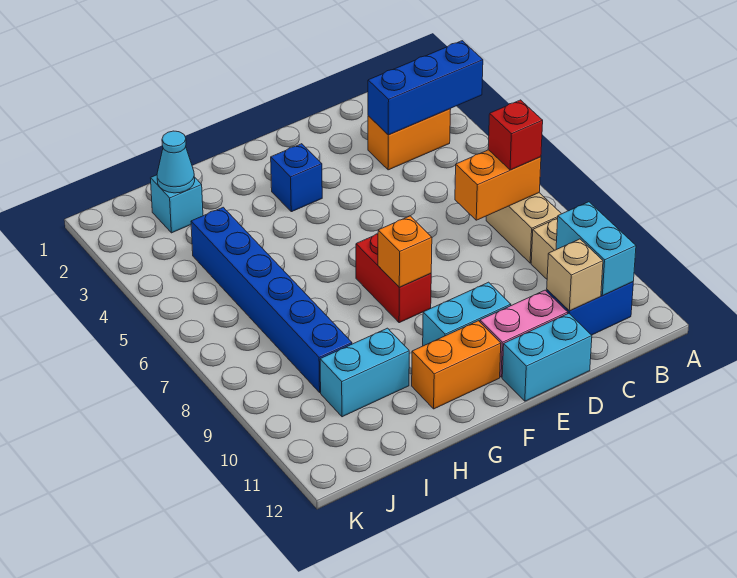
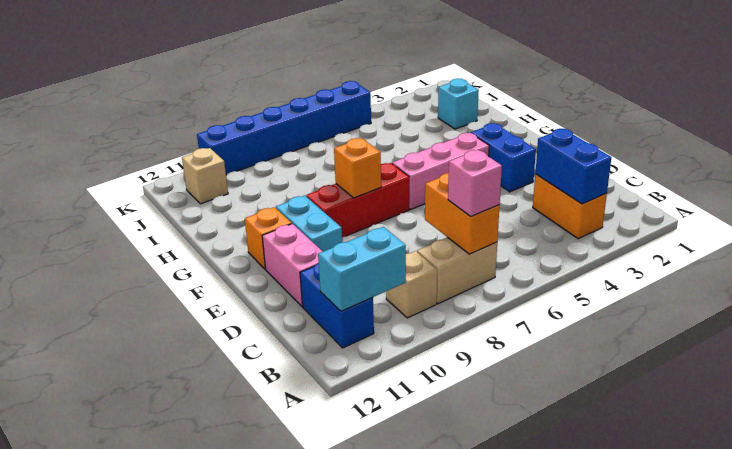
blue 1x3 brick [368,41,483,135] -> blue 1x2 brick [535,129,612,204]
red 1x1 brick [488,100,543,170] -> pink 1x1 brick [448,150,502,216]
tan 1x1 brick [547,239,603,311] -> tan 1x1 brick moved to [182,148,228,204]
cyan 1x2 brick [502,313,592,401] -> none
blue 1x1 brick [271,144,322,212] -> blue 1x2 brick [471,123,536,192]
none -> pink 1x3 brick [392,133,489,209]
red 1x2 brick [356,234,431,323] -> red 1x3 brick [306,163,409,238]
orange 1x2 brick [412,321,501,409] -> orange 1x1 brick [245,207,292,269]
cyan 1x2 brick [320,328,409,417] -> none
cyan 1x1 cone [157,131,195,193] -> none
blue 1x6 brick [191,207,352,392] -> blue 1x6 brick moved to [197,81,371,175]

